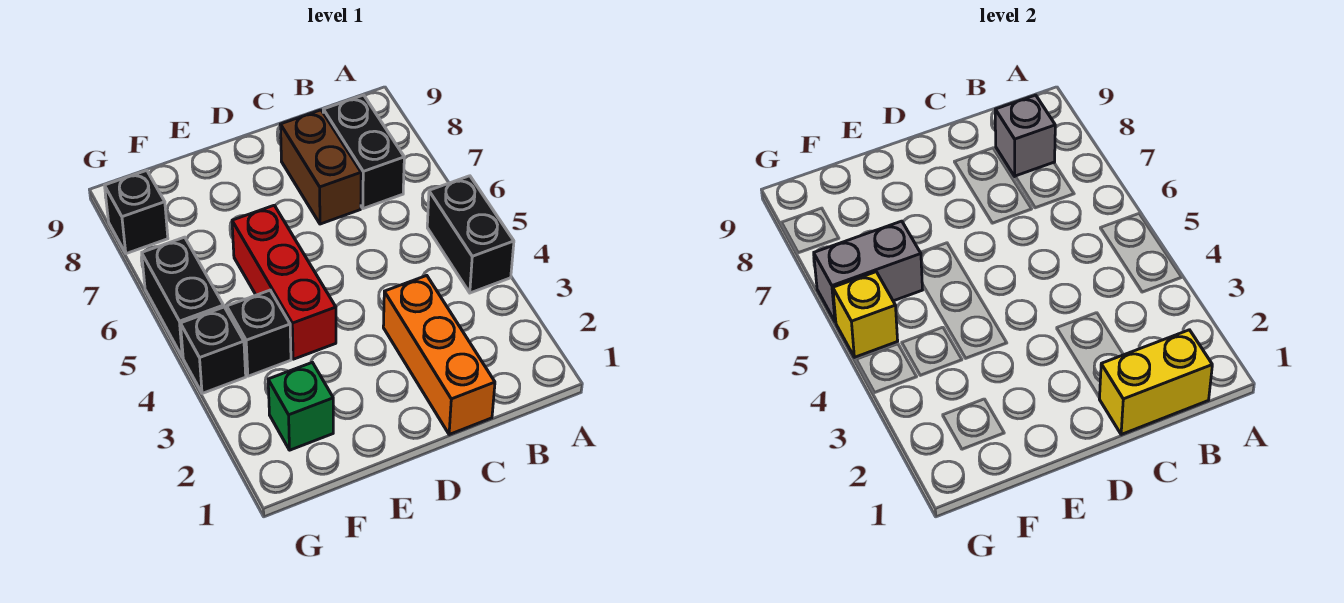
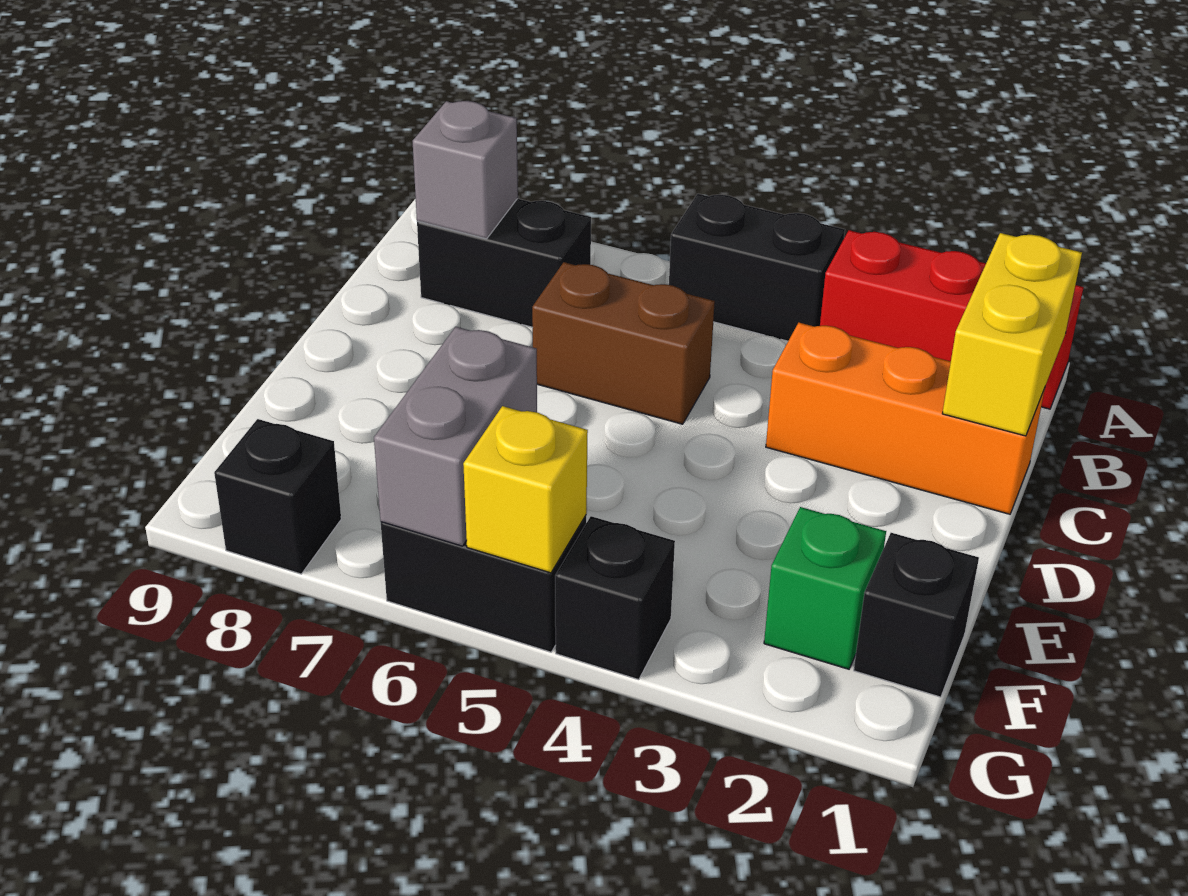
brown 1x2 brick [280,110,361,224] -> brown 1x2 brick moved to [532,262,715,424]
red 1x3 brick [232,205,336,359] -> red 1x3 brick moved to [820,230,1084,409]
black 1x1 brick [227,290,291,376] -> black 1x1 brick moved to [854,533,979,697]

